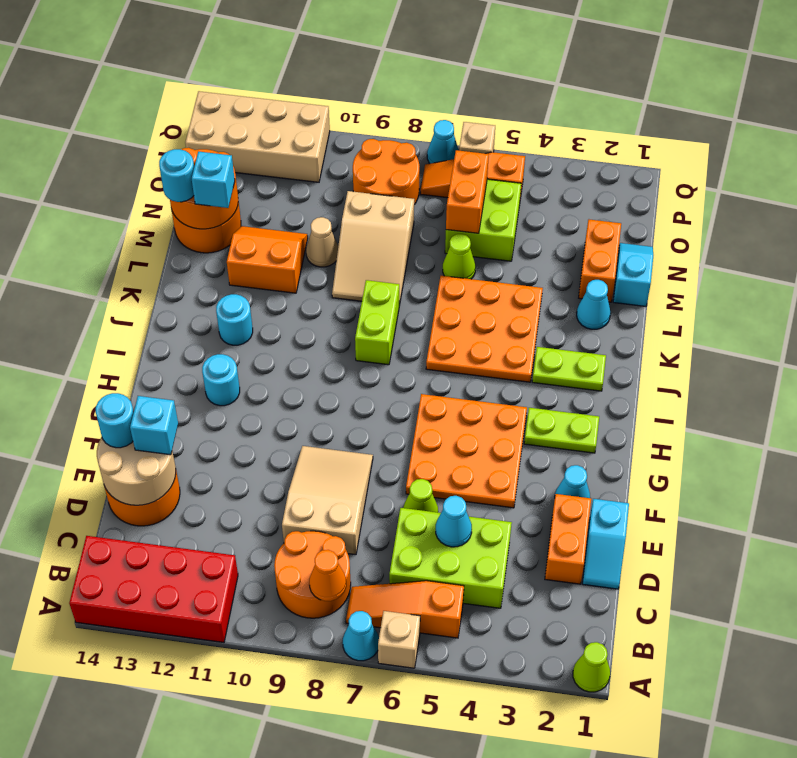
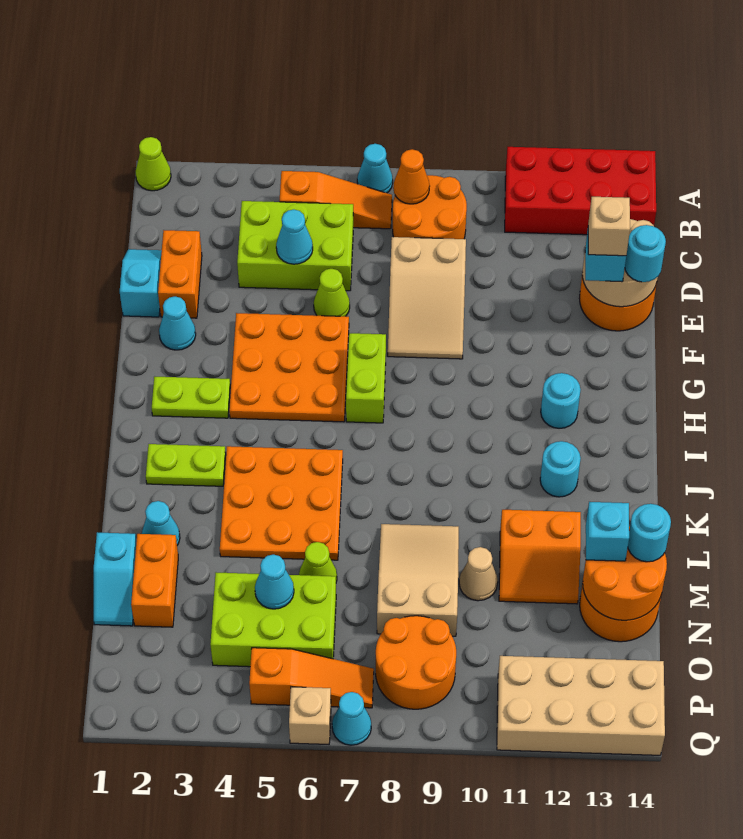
tan 1x1 brick [378,611,420,668] -> tan 1x1 brick moved to [588,197,630,256]
lime 1x2 brick [355,280,399,365] -> lime 1x2 brick moved to [346,333,386,423]
lime 2x2 brick [445,179,521,261] -> lime 2x3 brick [210,573,336,667]
none -> cyan 1x1 cone [255,555,294,609]
orange 1x2 brick [446,150,489,233] -> none

